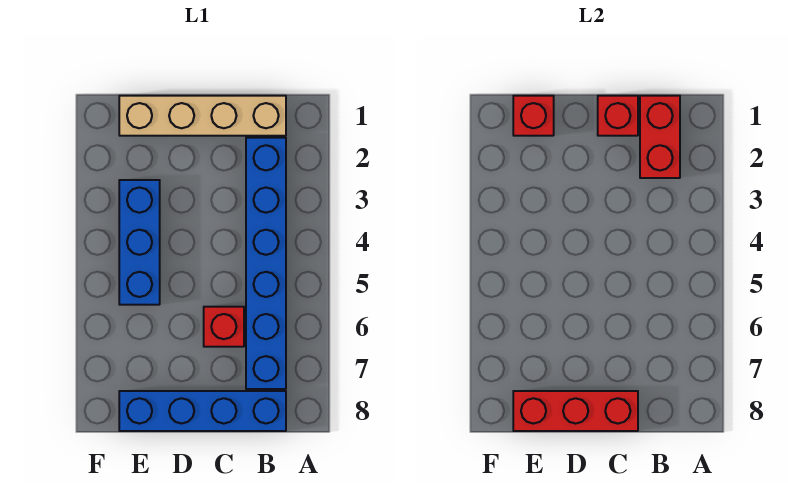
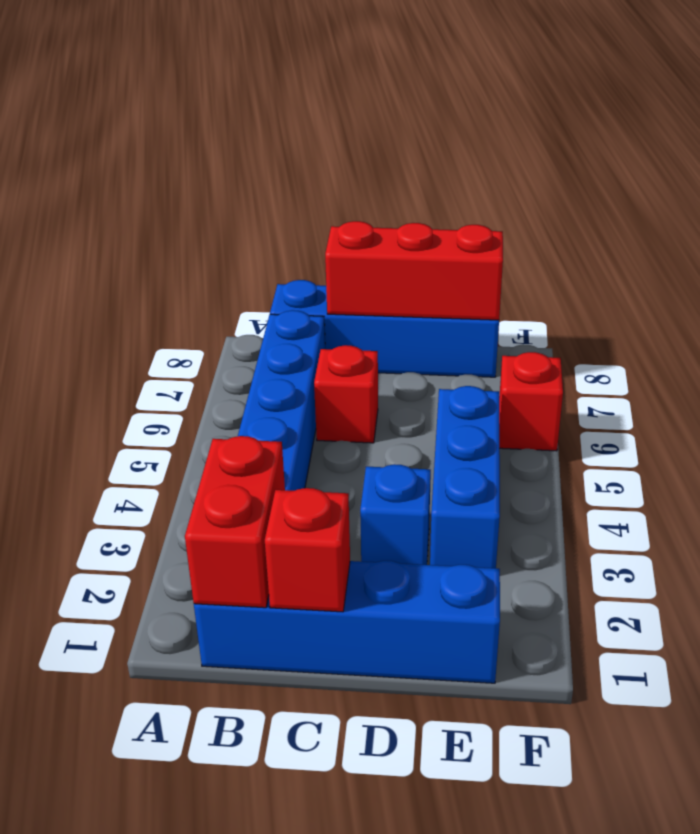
tan 1x4 brick [119,96,286,136] -> blue 1x4 brick [194,561,500,683]
none -> blue 1x1 brick [360,464,431,565]
red 1x1 brick [513,96,554,136] -> red 1x1 brick moved to [499,352,563,451]

